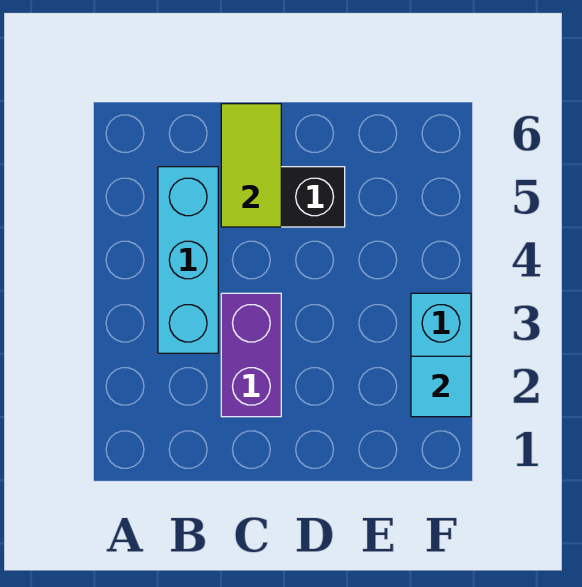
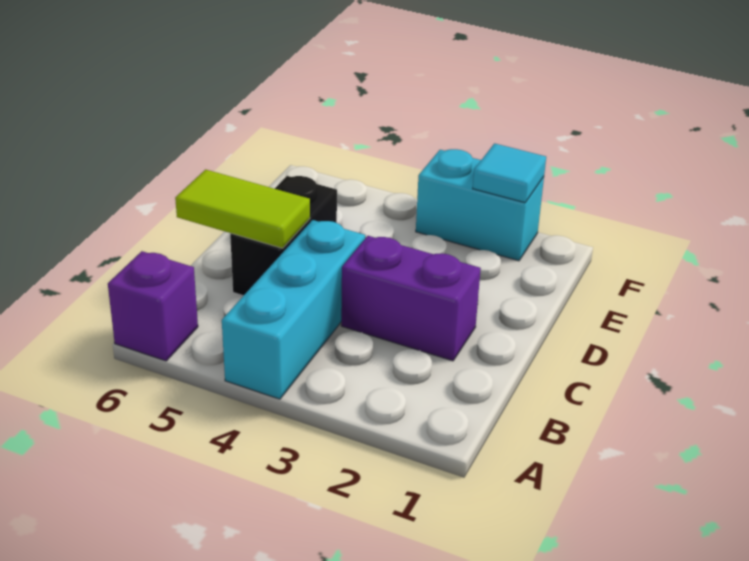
none -> purple 1x1 brick [108,251,198,361]
cyan 1x3 brick [158,167,218,353] -> cyan 1x3 brick turned to [222,220,365,399]

